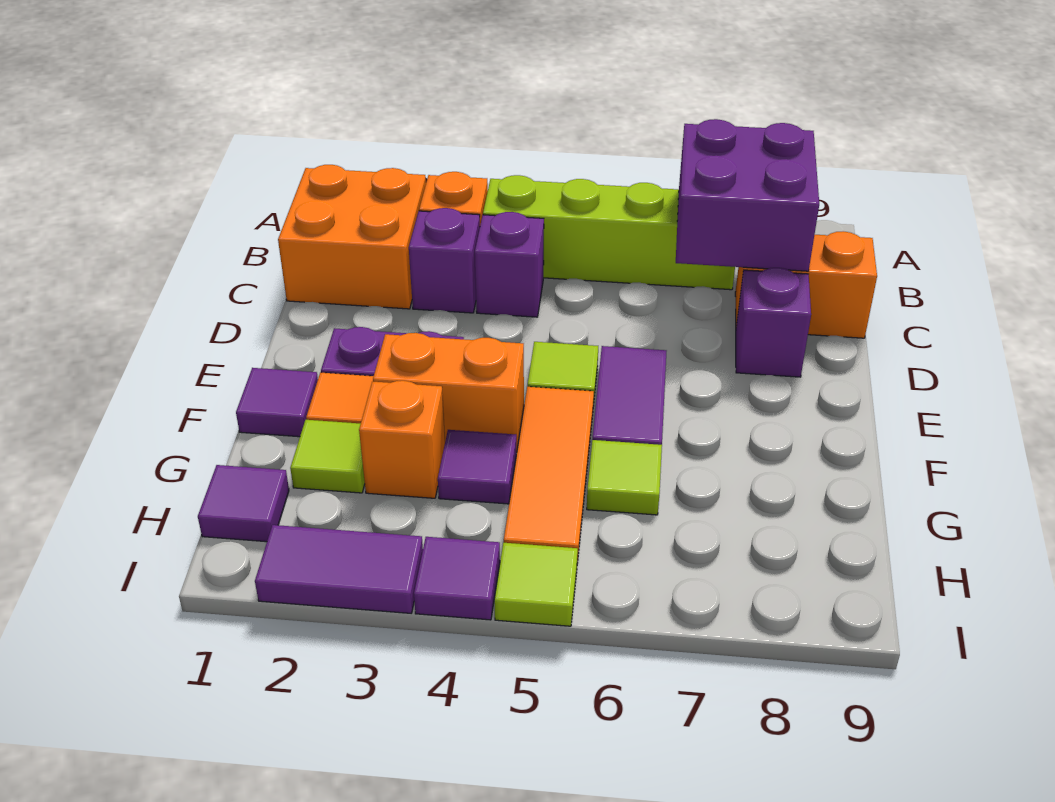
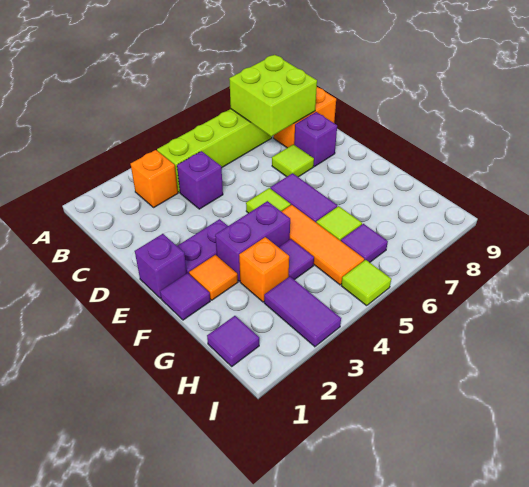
orange 2x2 brick [278,165,426,309] -> none
purple 2x2 brick [676,119,819,271] -> lime 2x2 brick [229,55,317,136]
purple 1x1 brick [409,208,480,313] -> purple 1x1 brick moved to [135,234,187,299]
orange 1x2 brick [373,333,524,452] -> purple 1x2 brick [215,201,290,281]
lime 1x1 tile [290,420,365,493] -> lime 1x1 tile moved to [272,144,314,177]
purple 1x2 tile [255,525,423,613] -> purple 1x2 tile turned to [264,276,341,347]
purple 1x1 tile [414,537,500,620] -> purple 1x1 tile moved to [341,224,388,262]

